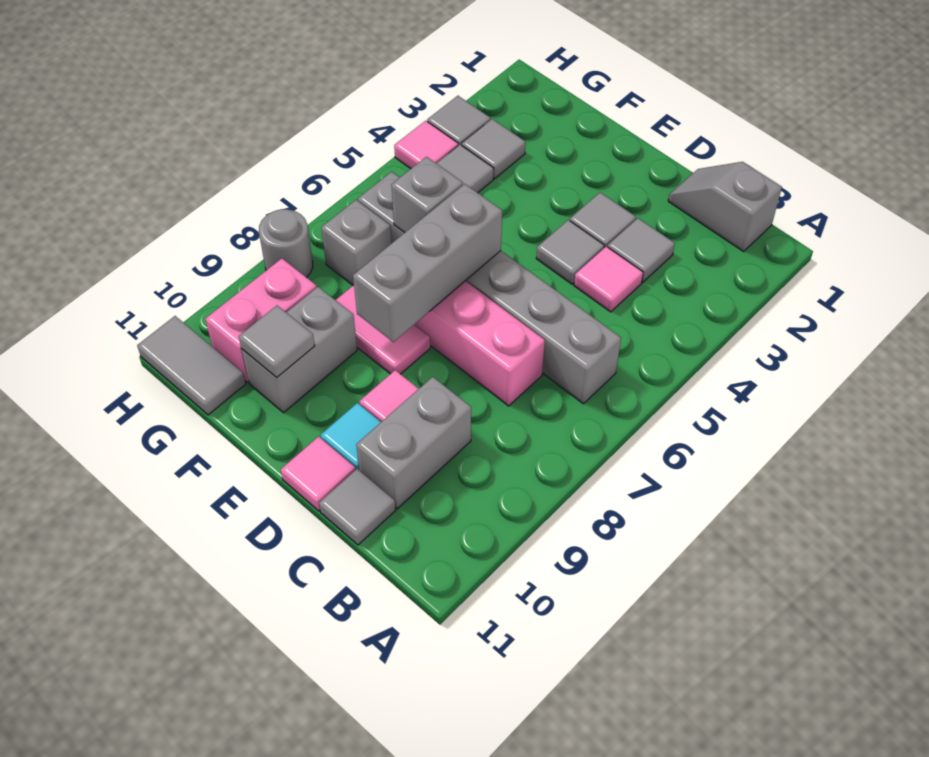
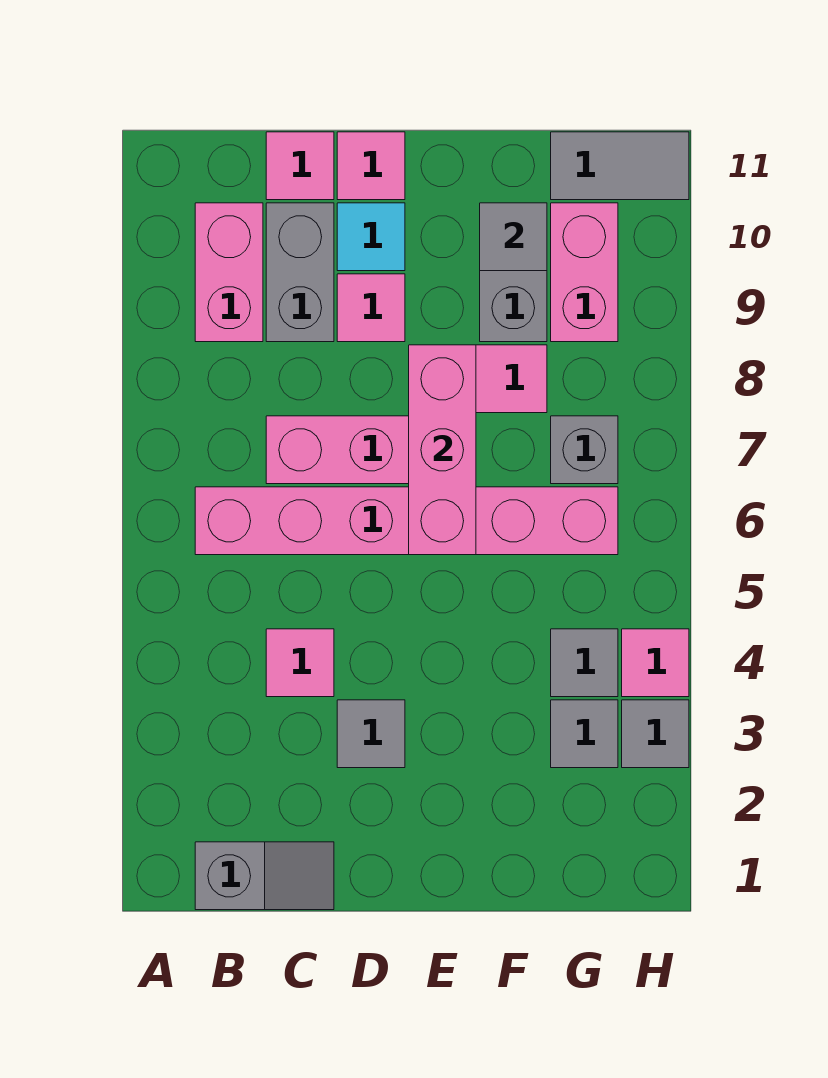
grey 1x6 brick [358,172,621,404] -> pink 1x6 brick [195,487,618,555]
none -> pink 1x2 brick [195,203,263,342]
grey 1x1 tile [608,218,675,282] -> none
grey 1x1 tile [319,469,396,545] -> pink 1x1 tile [266,132,334,200]
grey 1x1 tile [536,220,604,284] -> none
grey 1x3 brick [353,184,502,342] -> pink 1x3 brick [409,345,476,555]
grey 1x1 brick [391,157,463,233] -> none
grey 1x1 round brick [259,209,313,278] -> none

